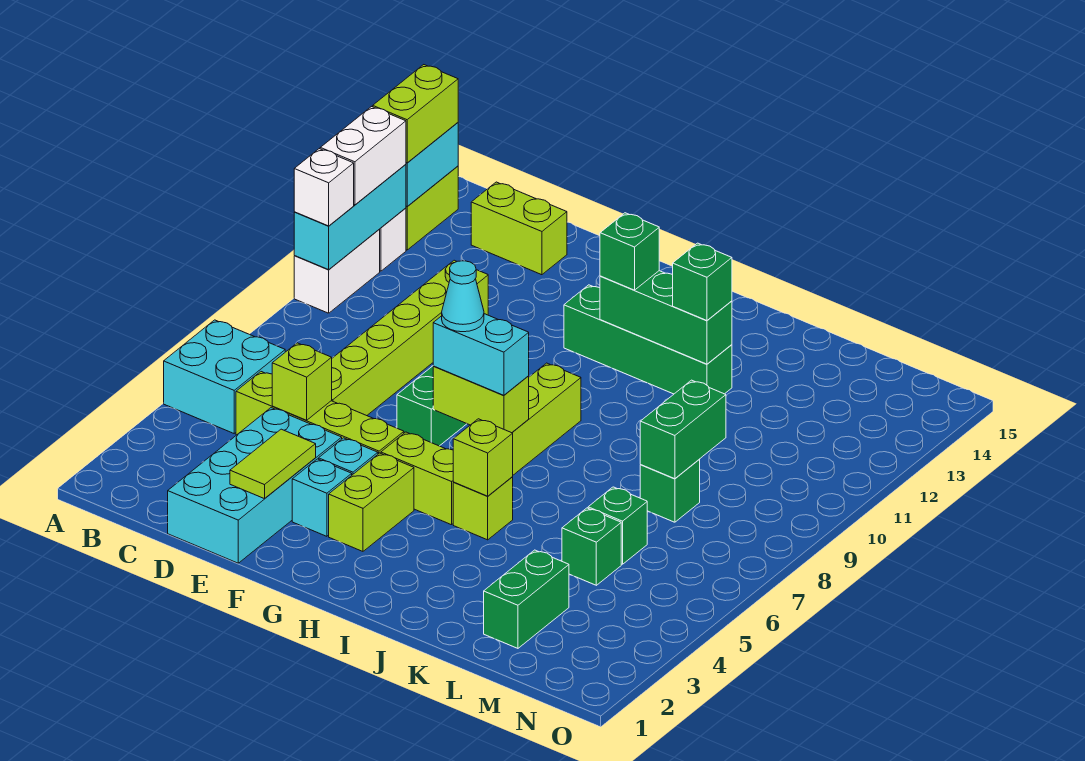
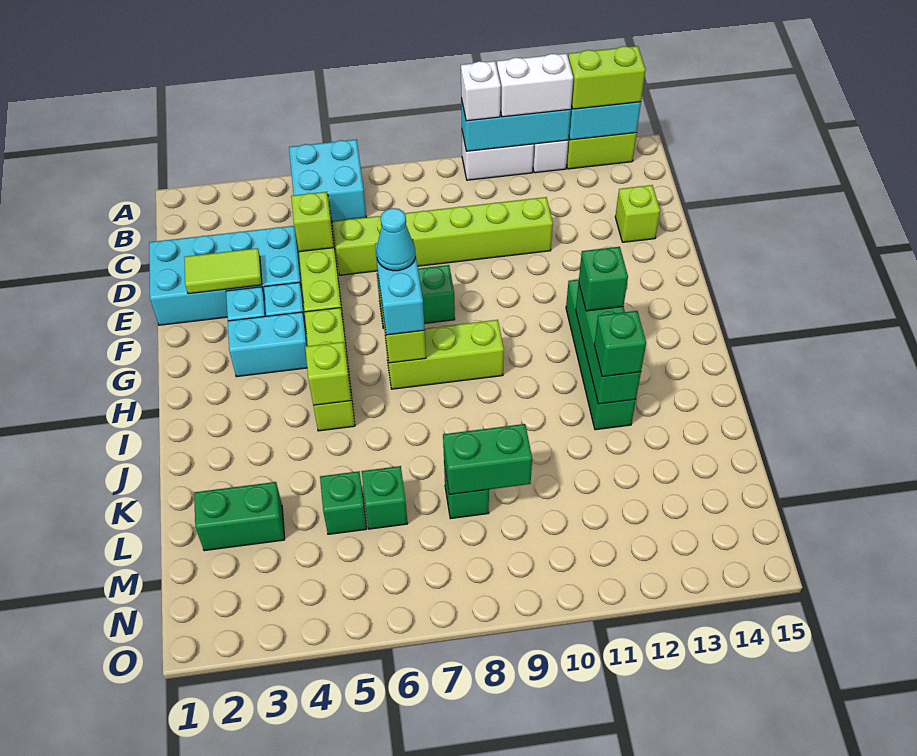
lime 1x2 brick [471,182,567,275] -> lime 1x1 brick [615,185,660,242]
lime 1x2 brick [329,453,414,551] -> cyan 1x2 brick [228,312,308,377]

